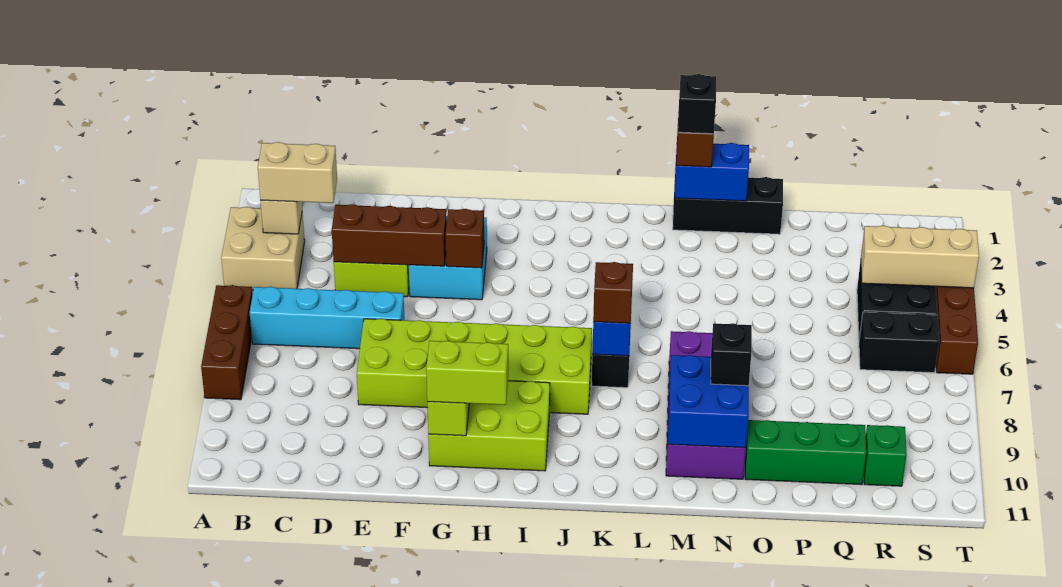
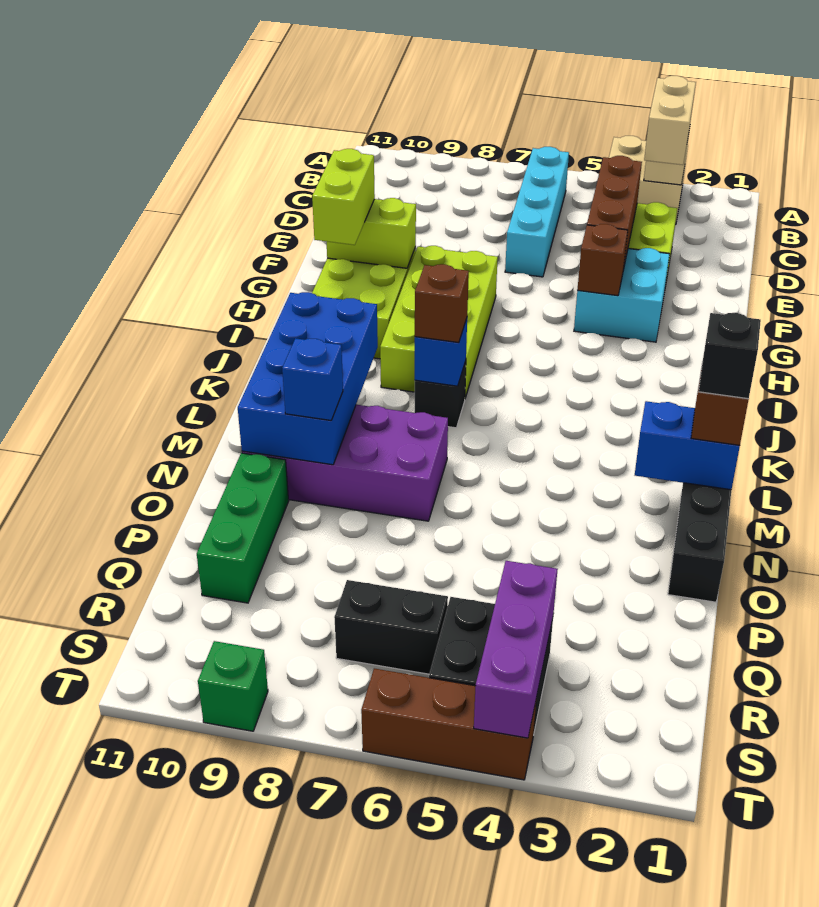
brown 1x3 brick [201,285,253,400] -> none
lime 2x6 brick [357,319,592,414] -> lime 2x4 brick [380,246,498,398]
blue 1x2 brick [674,143,749,201] -> blue 1x2 brick turned to [635,401,740,490]
blue 2x2 brick [668,355,749,448] -> blue 2x4 brick [238,292,378,465]
black 1x1 brick [711,323,752,386] -> blue 1x1 brick [282,338,343,420]
tan 1x3 brick [861,226,979,288] -> purple 1x3 brick [474,561,558,738]
black 1x2 brick [859,312,939,373] -> black 1x2 brick turned to [334,580,448,674]
green 1x1 brick [864,425,907,486] -> green 1x1 brick moved to [198,641,268,731]

